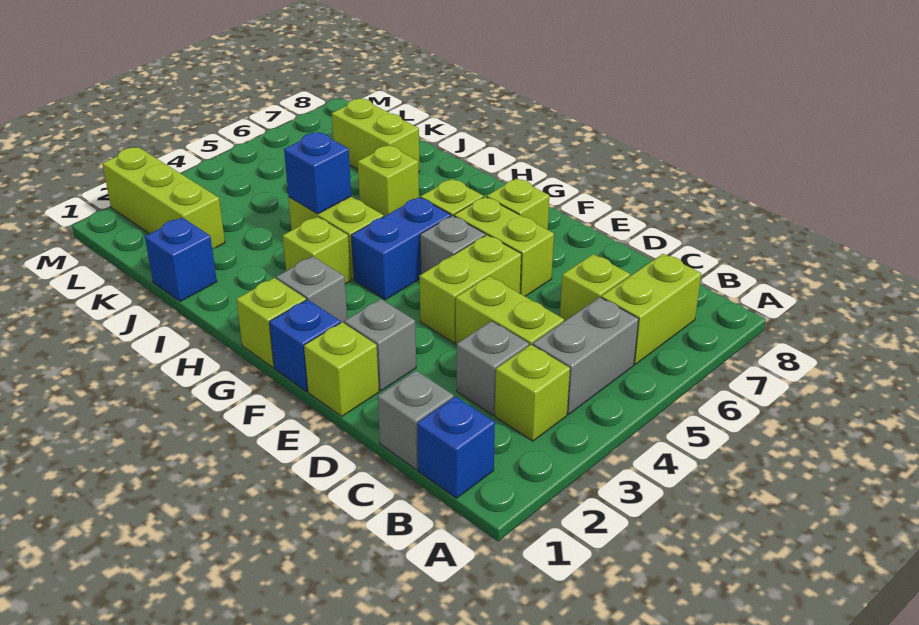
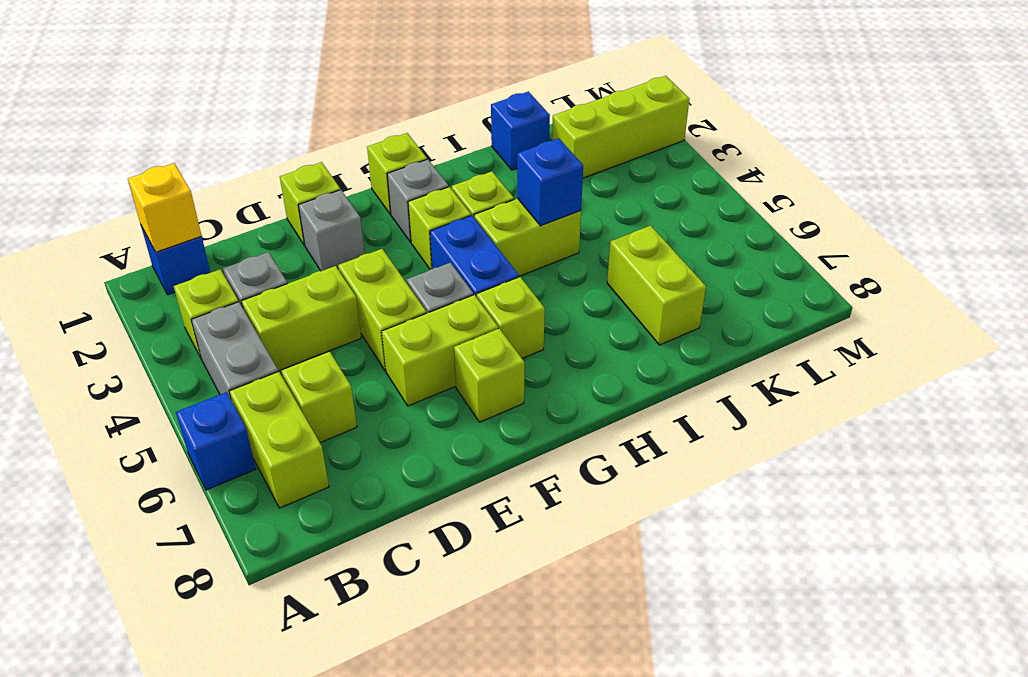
none -> yellow 1x1 brick [128,163,202,252]
grey 1x1 brick [378,371,454,470] -> none
blue 1x1 brick [269,300,341,391] -> blue 1x1 brick moved to [176,392,256,490]
lime 1x1 brick [358,145,419,216] -> lime 1x1 brick moved to [408,187,471,269]
lime 1x2 brick [332,99,420,172] -> lime 1x2 brick turned to [607,226,706,345]

